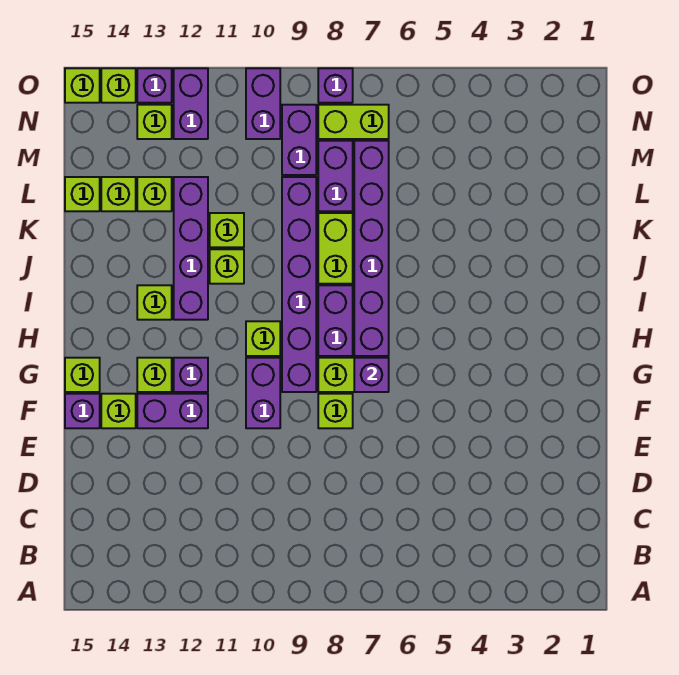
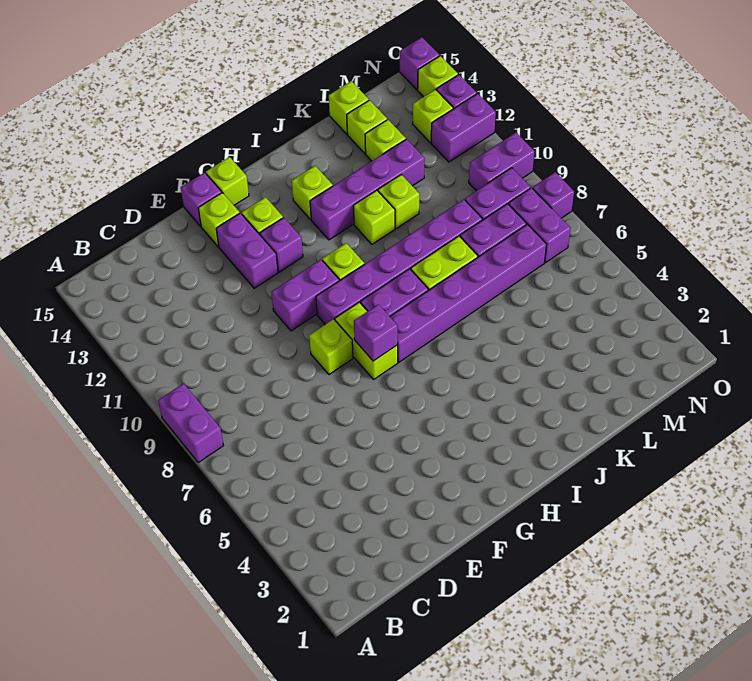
none -> purple 1x2 brick [158,383,223,463]
lime 1x2 brick [318,105,389,139] -> purple 1x2 brick [509,188,571,263]
lime 1x1 brick [65,68,100,103] -> purple 1x1 brick [400,37,439,90]

